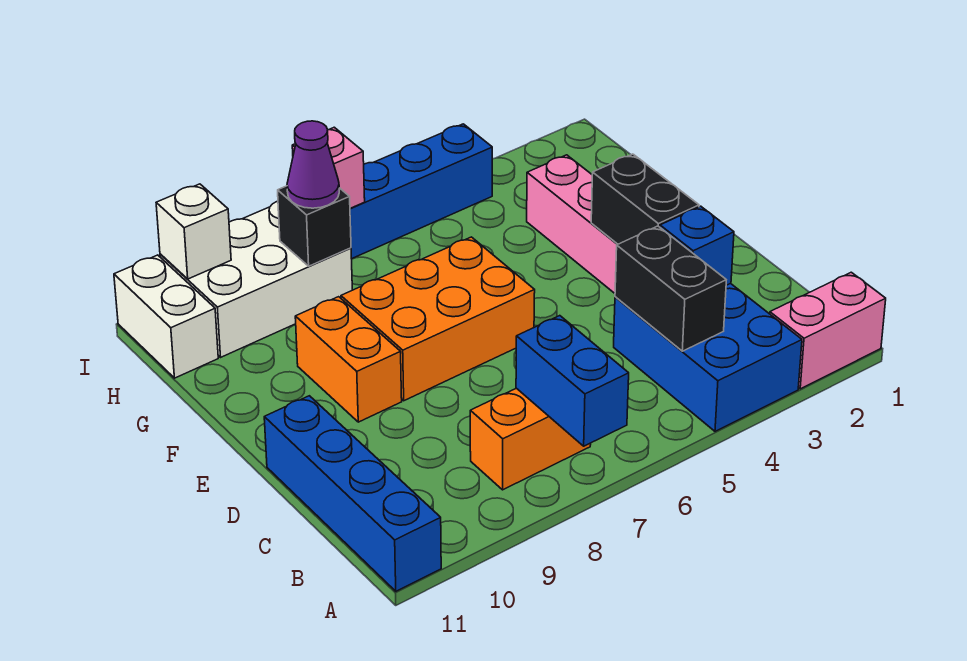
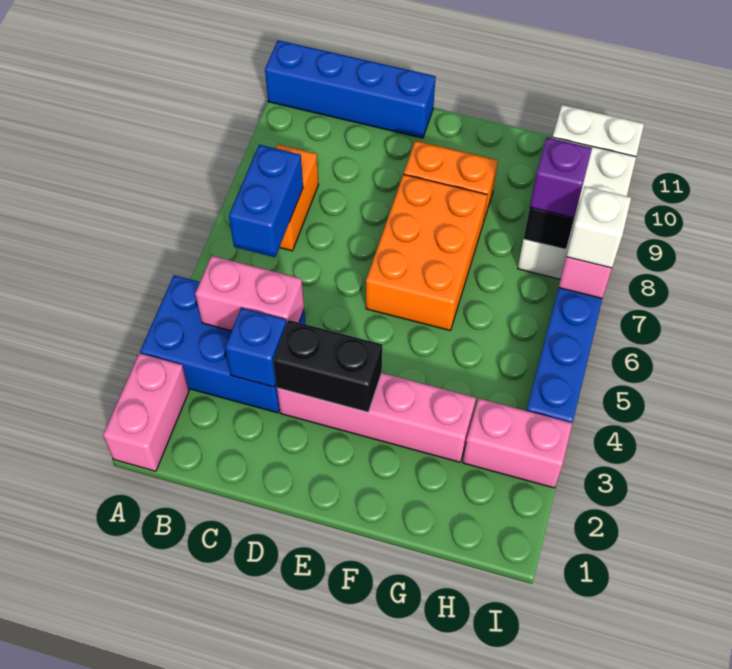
blue 1x2 brick [516,316,629,446] -> blue 1x2 brick turned to [229,145,303,257]
black 1x2 brick [615,226,726,351] -> pink 1x2 brick [195,256,304,331]
none -> pink 1x2 brick [463,399,572,488]
purple 1x1 cone [287,121,339,208] -> purple 1x1 brick [530,137,592,218]
white 1x1 brick [156,184,231,279] -> white 1x1 brick moved to [566,187,631,268]

